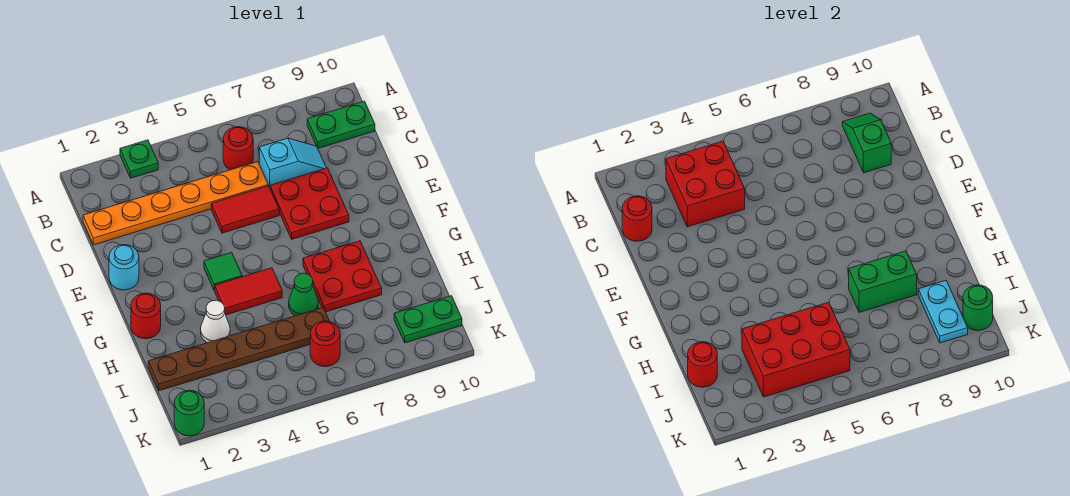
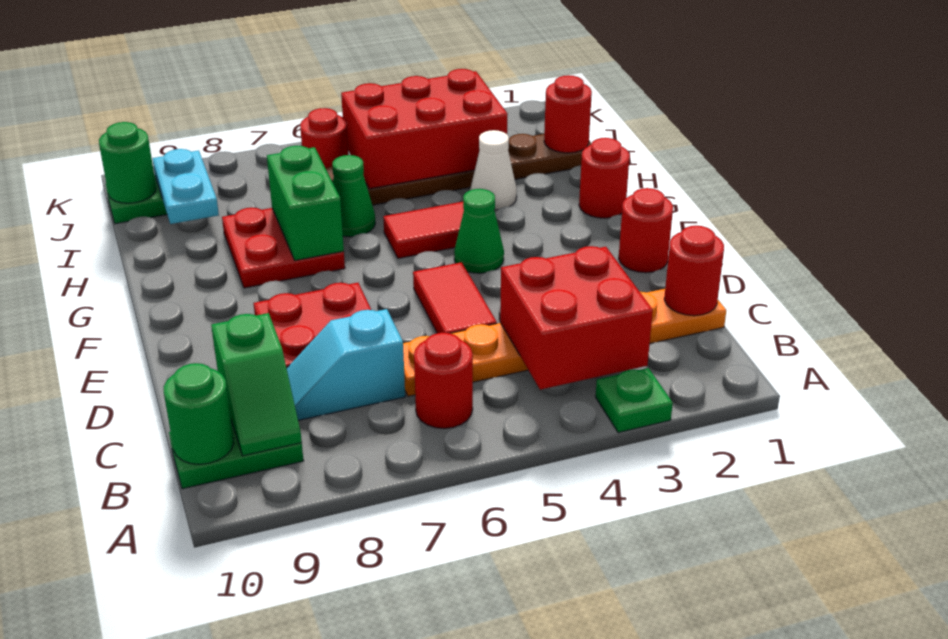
red 1x2 tile [211,186,279,233] -> red 1x2 tile turned to [413,262,497,333]
cyan 1x1 round brick [109,245,139,290] -> red 1x1 round brick [619,188,673,273]
green 1x1 tile [204,252,242,290] -> green 1x1 cone [454,189,504,273]
green 1x2 brick [849,251,917,312] -> green 1x2 brick turned to [267,146,344,260]
green 1x1 round brick [174,390,204,436] -> green 1x1 round brick moved to [164,363,234,464]

